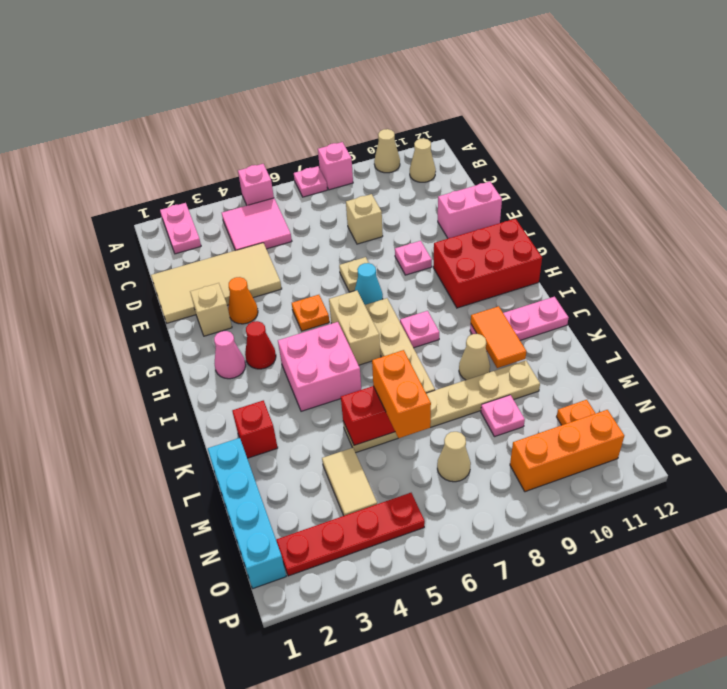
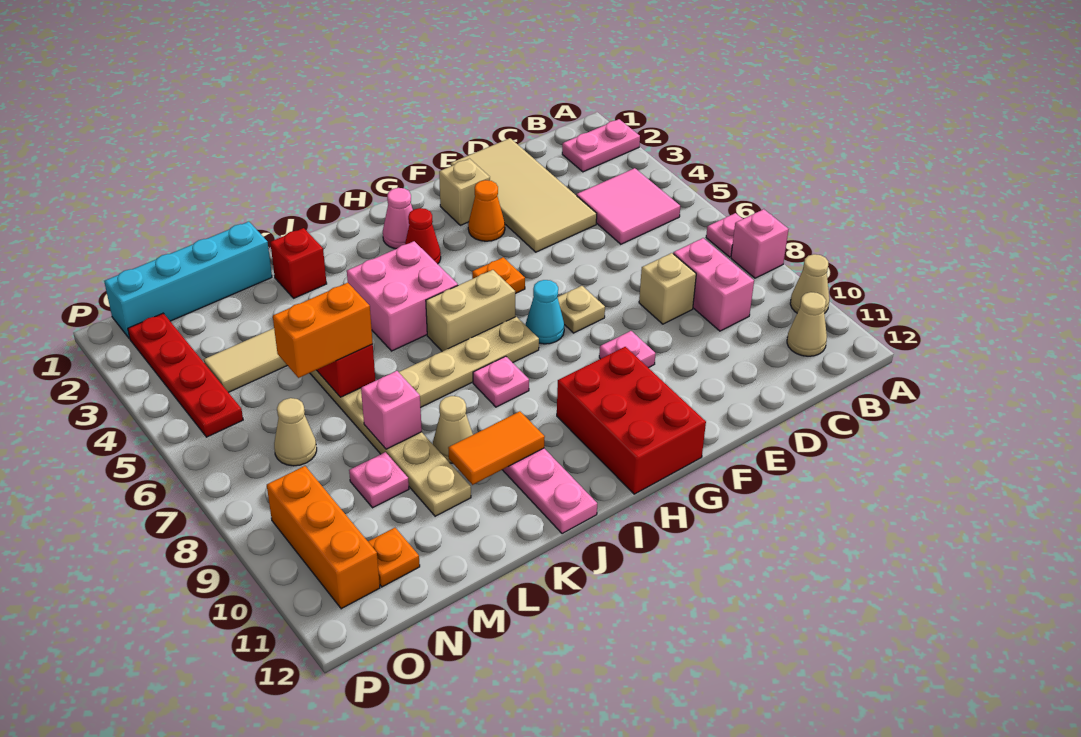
pink 1x1 brick [238,164,274,205] -> pink 1x1 brick moved to [361,371,422,449]
pink 1x2 brick [438,182,502,238] -> pink 1x2 brick moved to [673,238,754,331]

